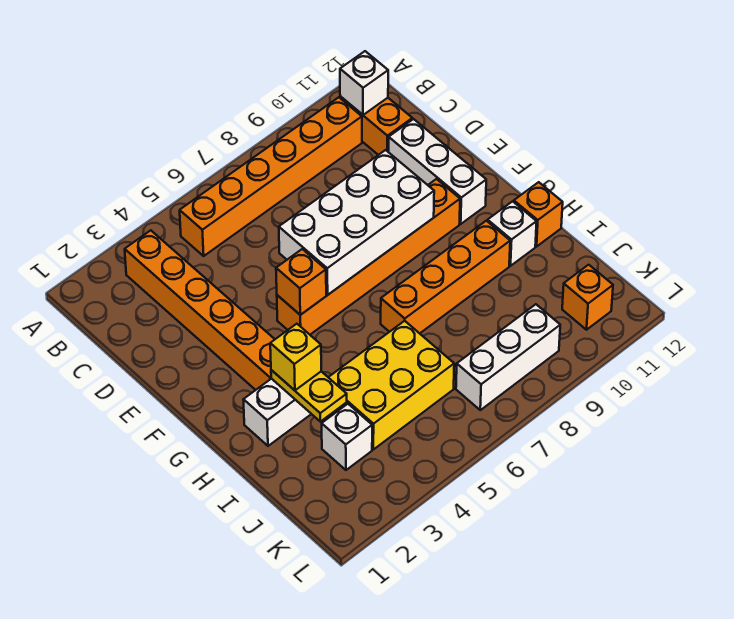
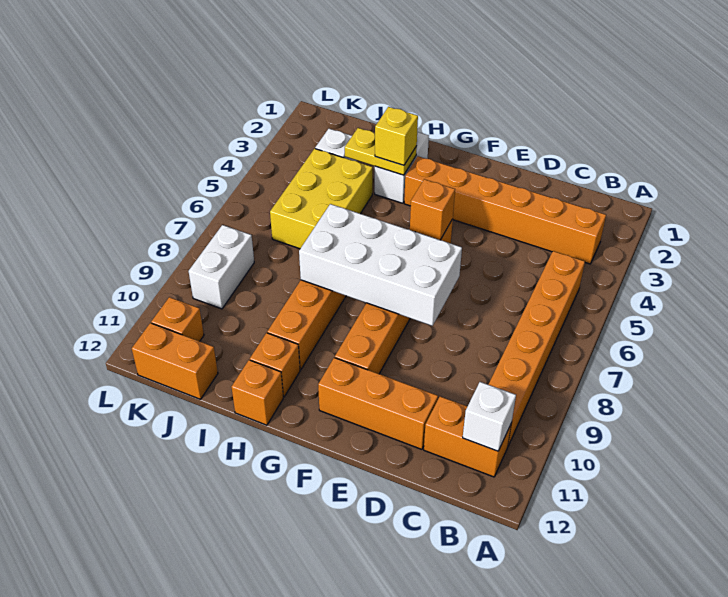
white 1x3 brick [389,119,486,224] -> orange 1x3 brick [318,358,438,449]
white 2x4 brick [279,150,434,295] -> white 2x4 brick turned to [299,204,462,326]
white 1x1 brick [488,201,537,266] -> orange 1x1 brick [250,333,300,397]
none -> orange 1x2 brick [132,323,218,399]
white 1x3 brick [456,304,560,410] -> white 1x2 brick [189,225,254,309]

